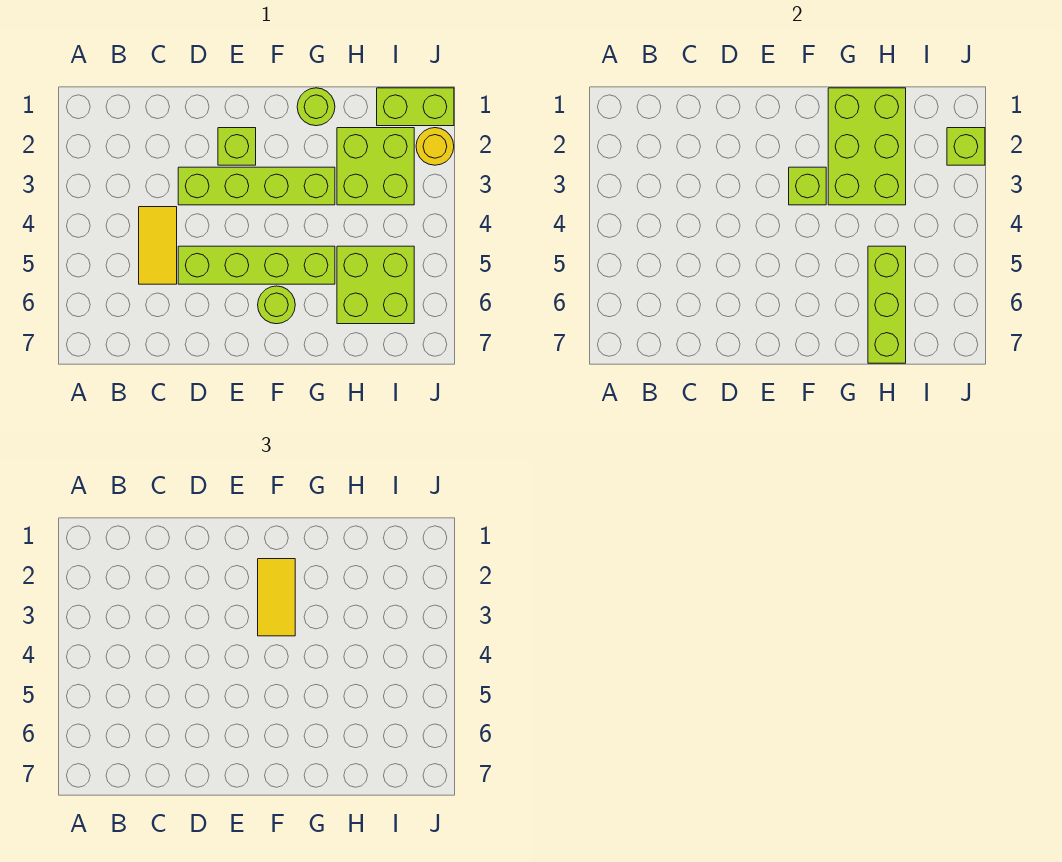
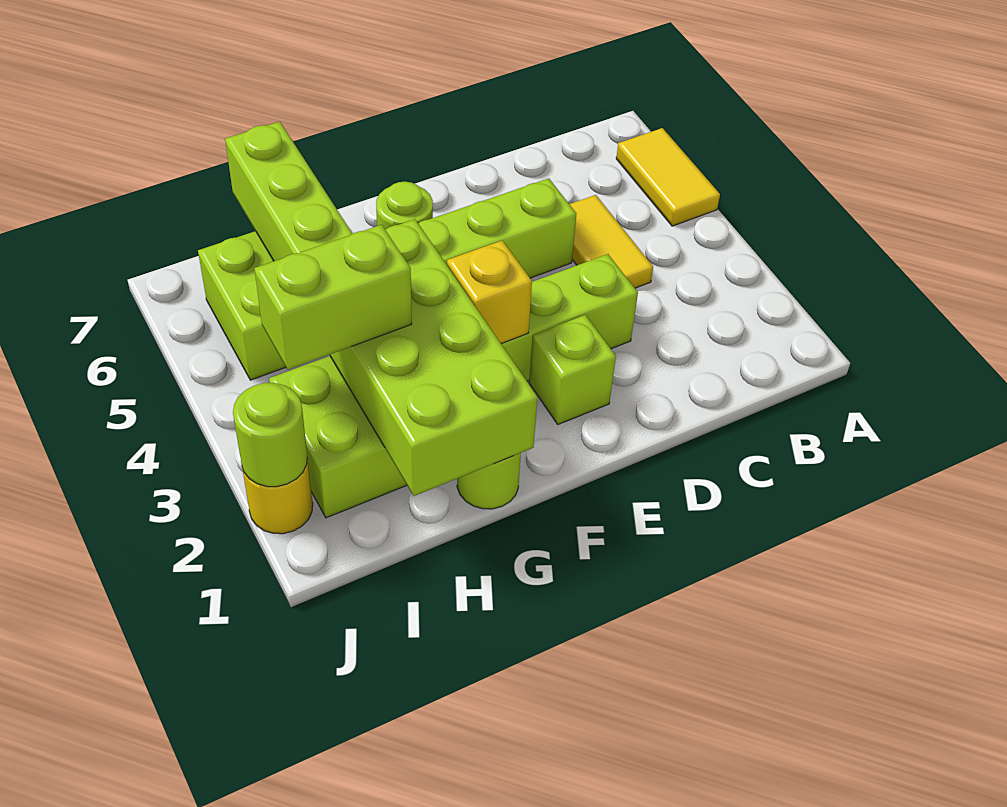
yellow 1x2 tile [258,559,295,636] -> yellow 1x2 tile moved to [616,128,720,226]
lime 1x1 brick [789,167,826,205] -> yellow 1x1 brick [447,240,532,344]
lime 2x3 brick [828,88,906,205] -> lime 2x4 brick [330,219,538,496]
lime 1x2 brick [377,88,454,126] -> lime 1x2 brick moved to [254,225,412,370]
lime 1x1 brick [947,128,985,165] -> lime 1x1 round brick [233,383,307,487]

